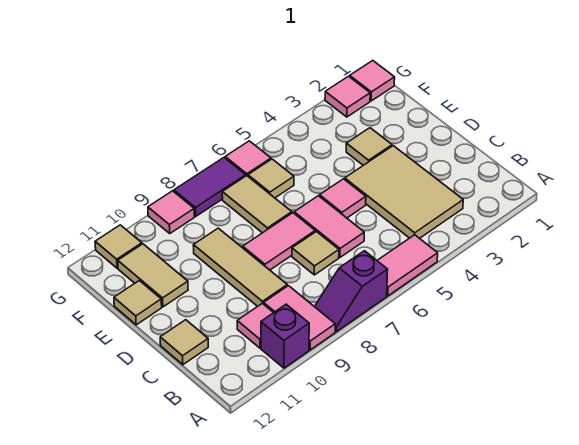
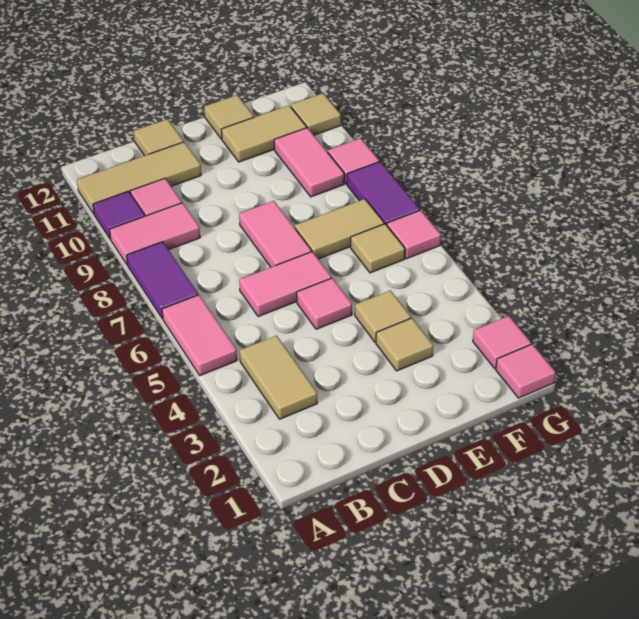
purple 1x2 slope [315,251,388,332] -> purple 1x2 tile [127,242,198,319]
purple 1x1 brick [261,304,309,368] -> purple 1x1 tile [93,192,145,239]
tan 2x3 tile [345,146,463,238] -> tan 1x2 tile [239,336,317,419]
tan 1x1 tile [292,232,339,275] -> tan 1x1 tile moved to [355,291,411,342]
tan 1x3 tile [193,228,287,306] -> tan 1x3 tile moved to [77,142,201,214]
none -> pink 1x2 tile [274,128,344,197]

